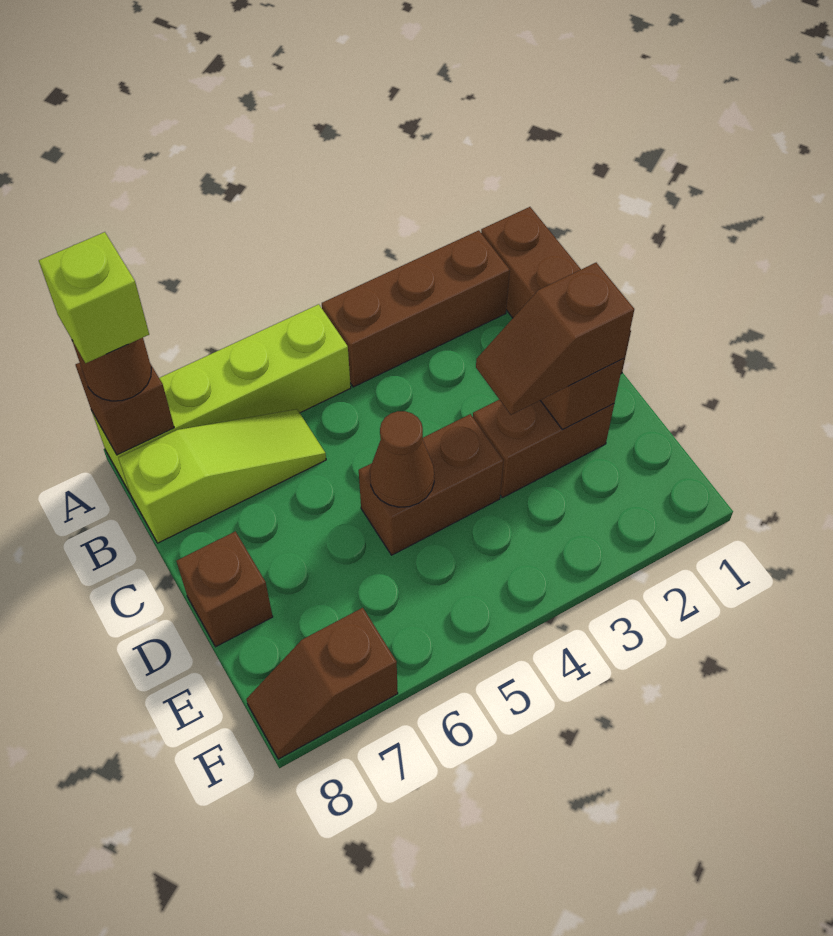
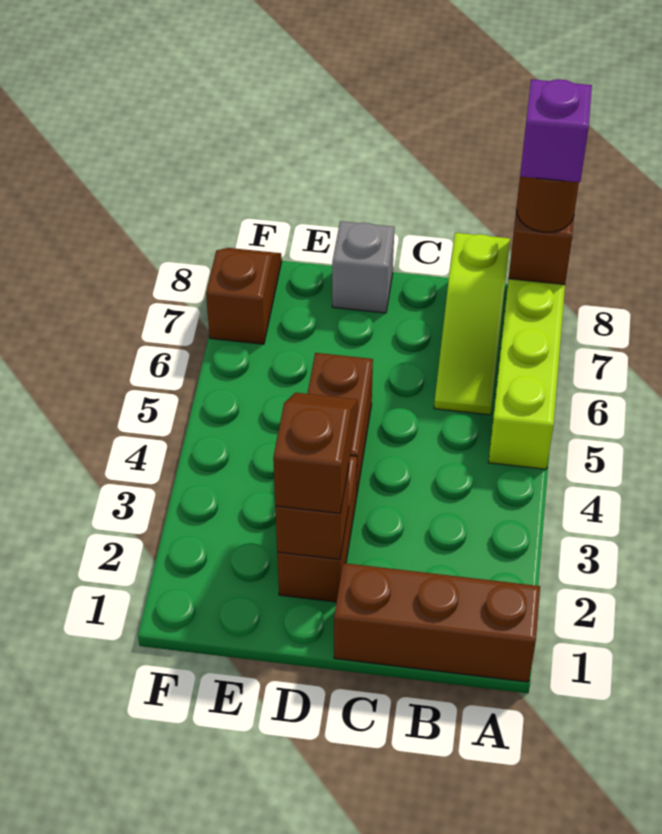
brown 1x3 brick [322,230,510,387] -> none
lime 1x1 brick [39,232,149,363] -> purple 1x1 brick [520,79,592,182]
brown 1x1 cone [370,411,434,507] -> none
brown 1x1 brick [176,531,273,647] -> grey 1x1 brick [332,221,394,313]

